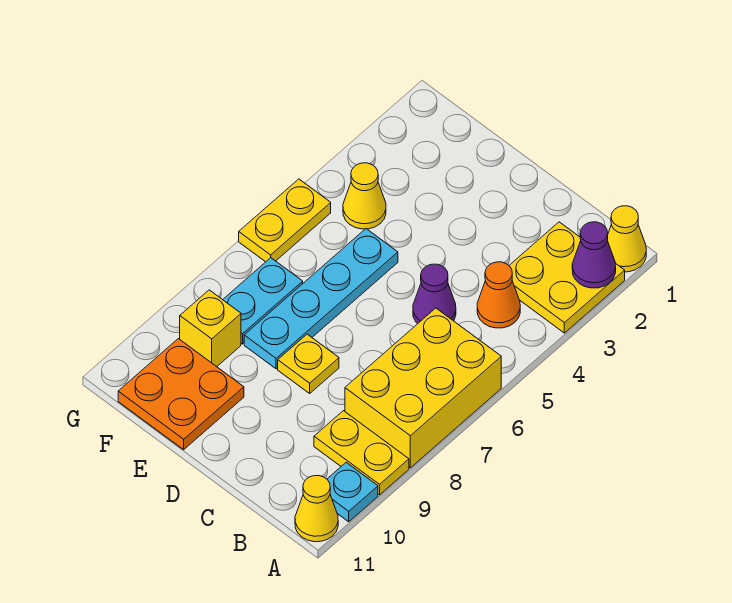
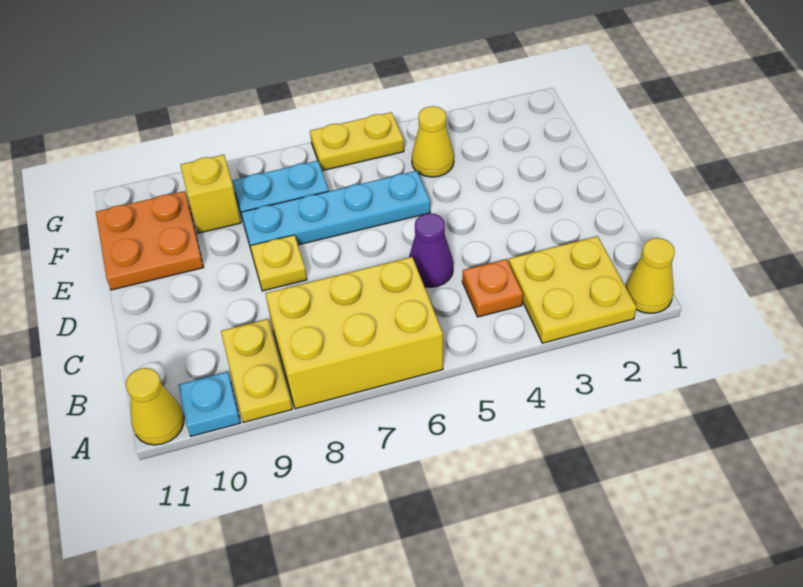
purple 1x1 cone [572,222,616,288] -> none
orange 1x1 cone [477,262,520,328] -> orange 1x1 plate [462,259,523,317]

